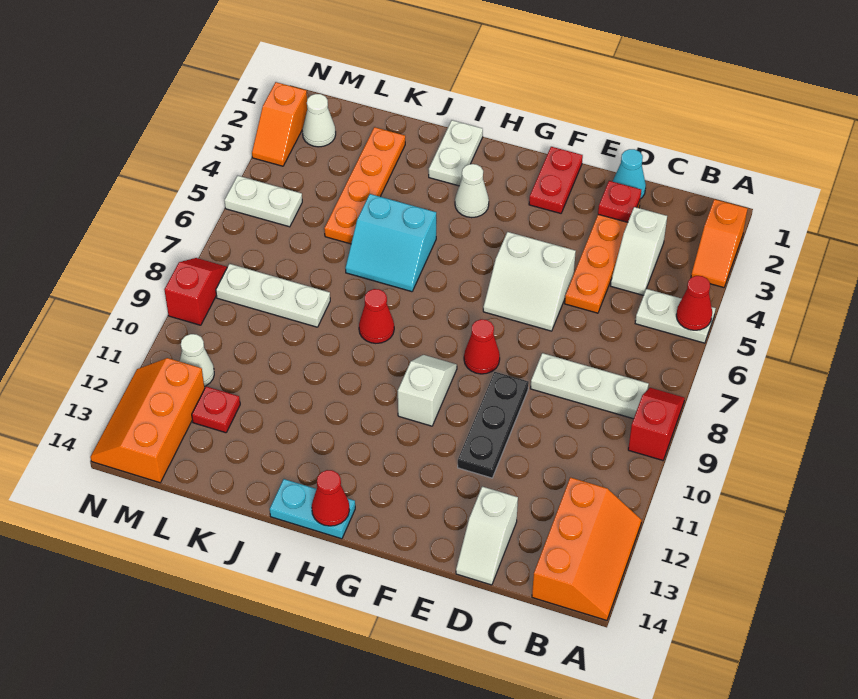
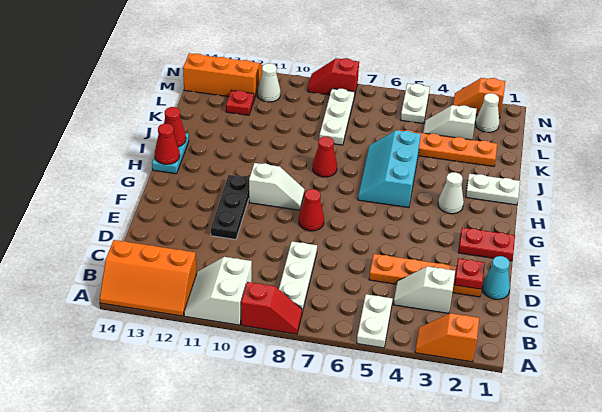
red 1x1 cone [676,276,712,330] -> red 1x1 cone moved to [164,107,186,147]
white 1x2 slope [456,487,518,585] -> white 1x2 slope moved to [423,105,477,140]
white 2x2 slope [483,232,576,331] -> white 2x2 slope moved to [184,257,252,325]
black 1x3 plate [458,372,529,478] -> black 1x3 plate turned to [211,175,249,240]
cyan 2x2 slope [345,194,436,292] -> cyan 2x3 slope [358,130,421,208]
red 1x2 slope [164,258,227,325] -> red 1x2 slope turned to [308,58,359,97]

